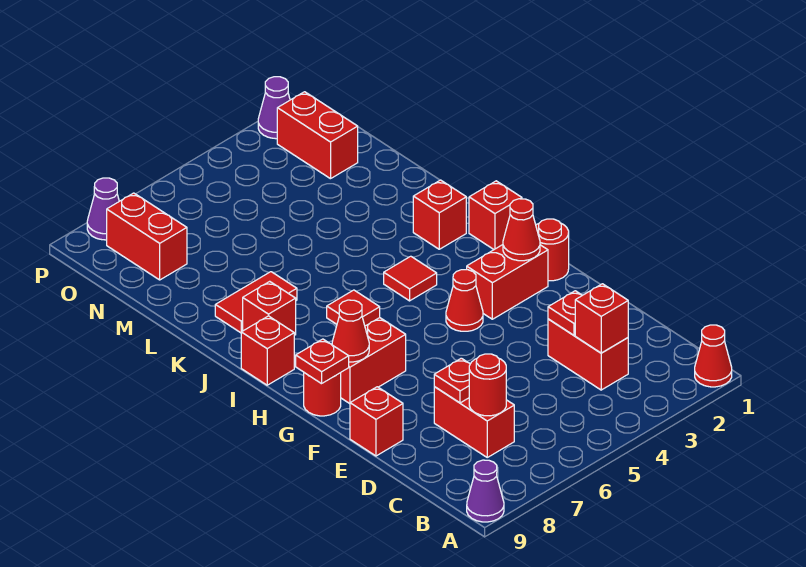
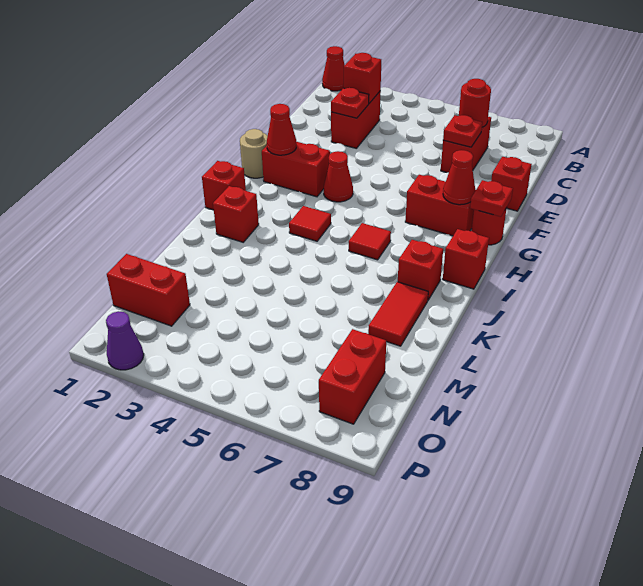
purple 1x1 cone [467,460,504,522] -> none
red 1x1 round brick [536,219,569,281] -> tan 1x1 round brick [240,129,268,178]
red 1x2 tile [215,272,297,333] -> red 1x2 tile turned to [368,282,428,346]
red 1x2 brick [277,92,358,179] -> red 1x2 brick turned to [107,254,190,326]
purple 1x1 cone [87,178,119,240] -> none

